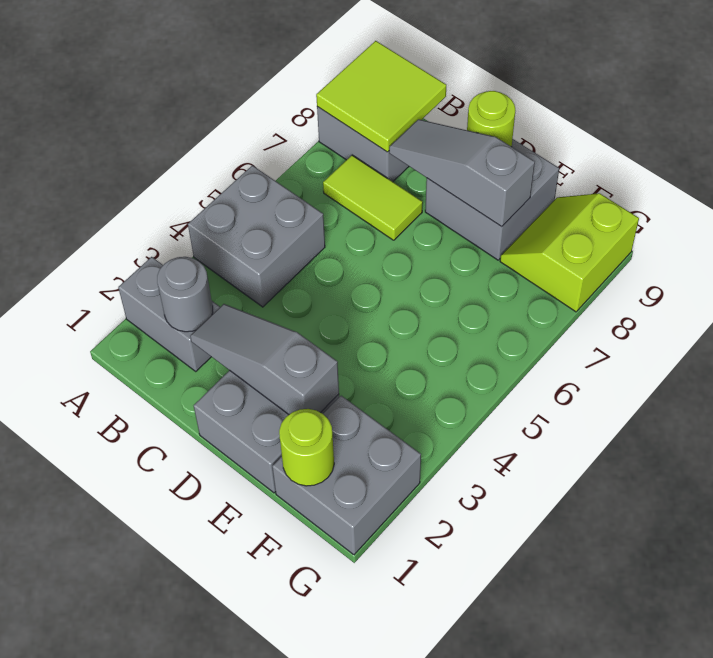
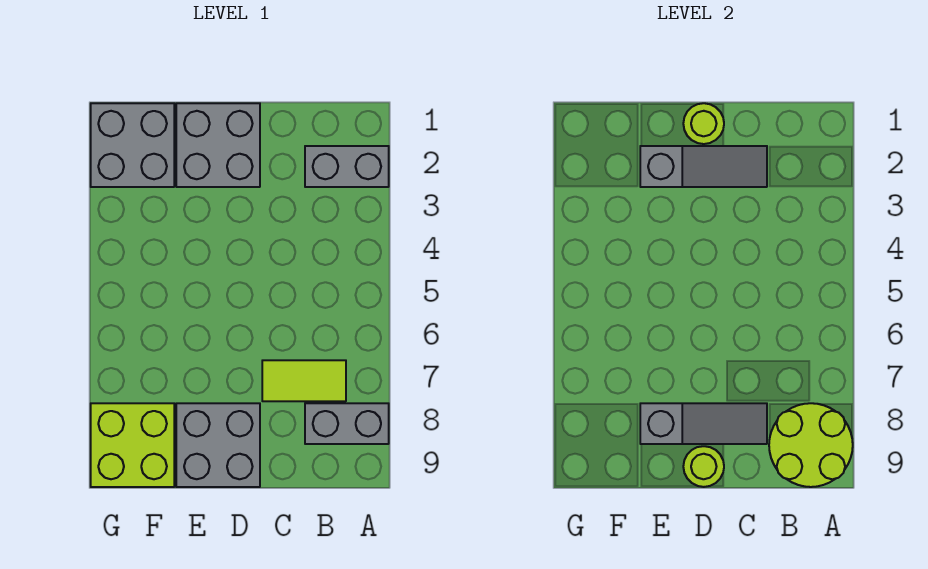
grey 2x2 brick [188,165,325,307] -> none
lime 2x2 tile [316,41,446,152] -> lime 2x2 round brick [769,403,853,487]
grey 1x1 round brick [157,257,213,332] -> none
lime 1x1 round brick [279,409,334,486] -> lime 1x1 round brick moved to [683,103,724,144]
lime 2x2 slope [500,193,639,312] -> lime 2x2 brick [91,403,174,487]

